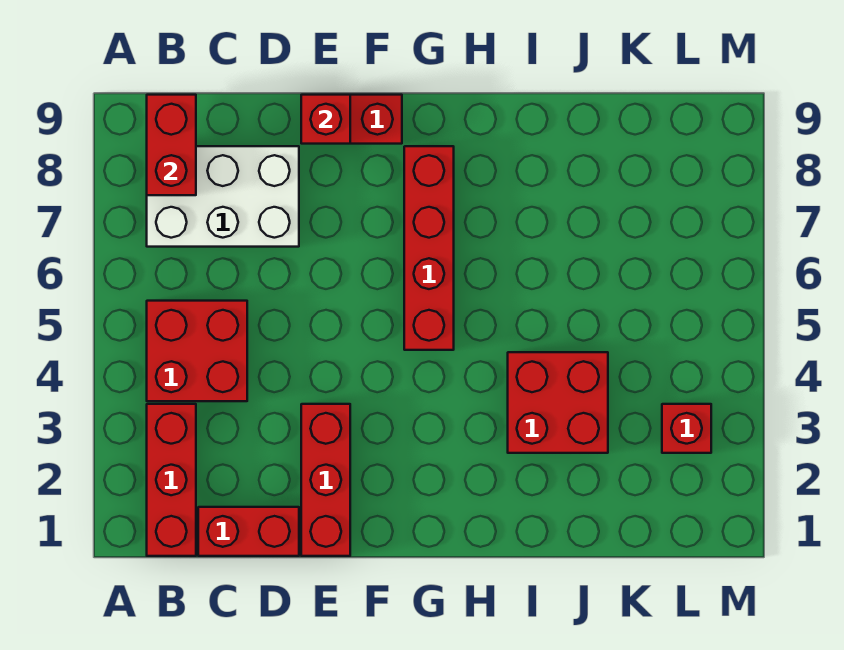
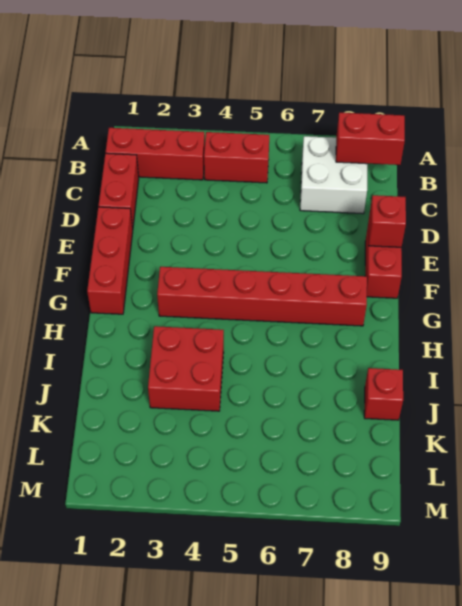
red 2x2 brick [147,301,247,401] -> red 1x2 brick [204,132,269,183]
white 2x3 brick [147,146,299,247] -> white 2x2 brick [300,136,367,214]
red 1x3 brick [301,404,350,556] -> red 1x3 brick turned to [87,207,133,314]
red 1x4 brick [404,146,454,350] -> red 1x6 brick [157,267,367,326]
red 1x1 brick [662,404,711,453] -> red 1x1 brick moved to [364,368,403,420]

